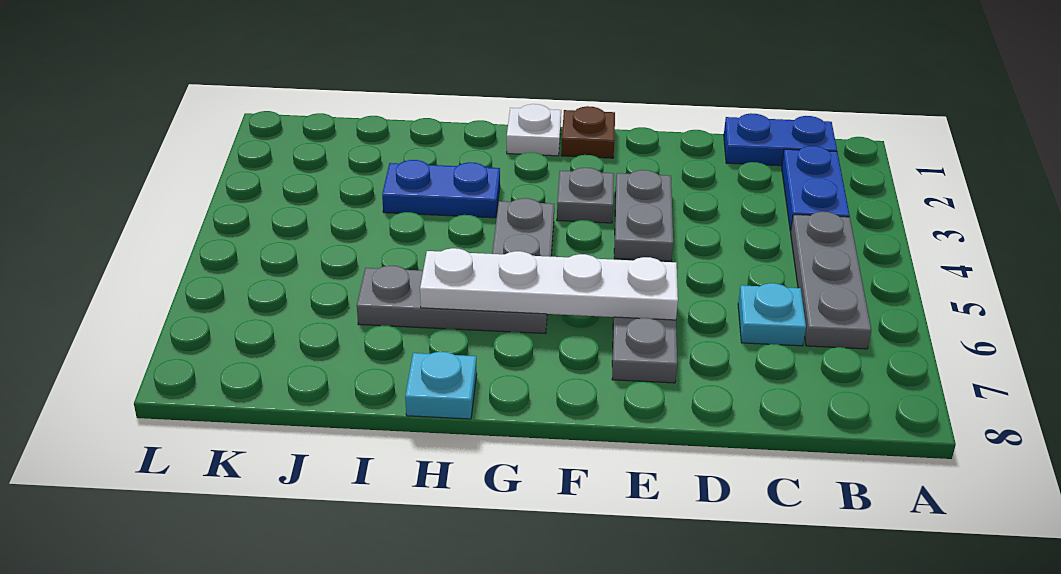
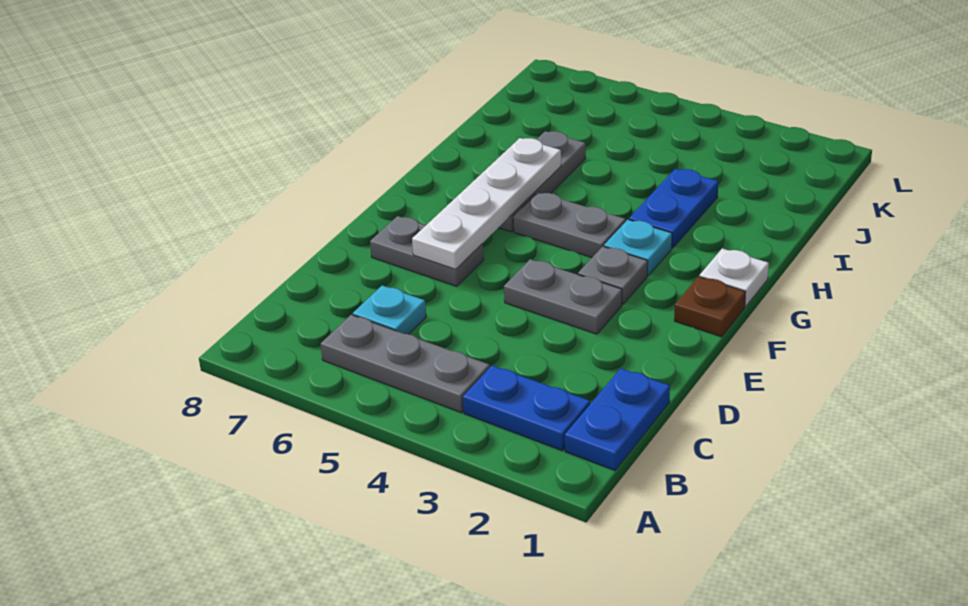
cyan 1x1 plate [405,352,477,419] -> cyan 1x1 plate moved to [604,220,672,276]

